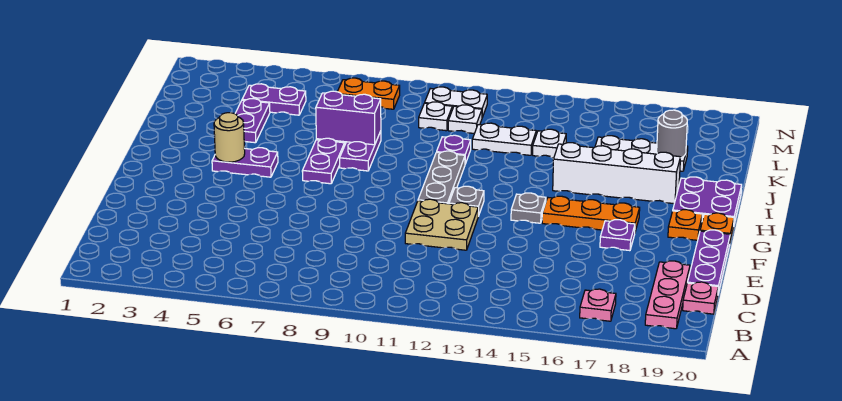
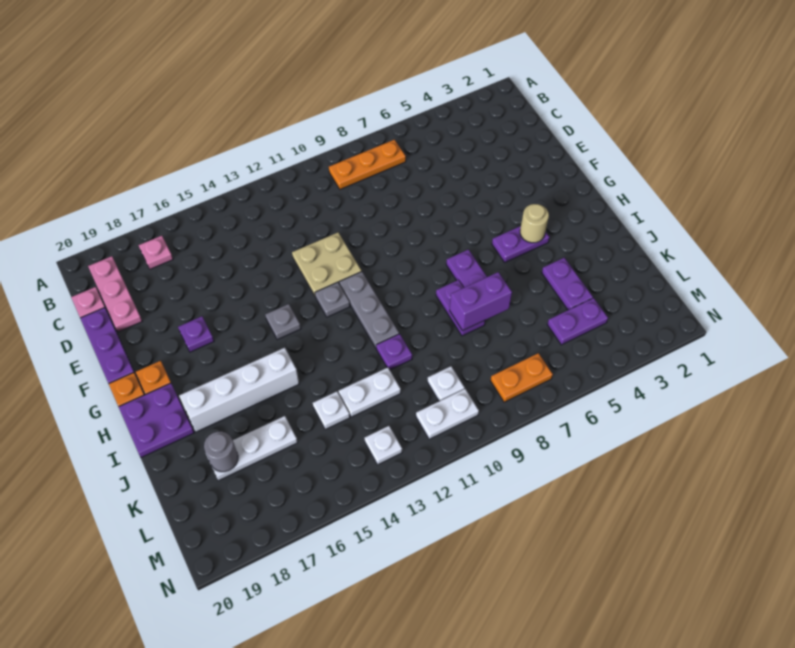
orange 1x3 plate [542,196,640,231] -> orange 1x3 plate moved to [329,140,406,189]
white 1x1 plate [448,105,482,133] -> white 1x1 plate moved to [365,426,402,465]

